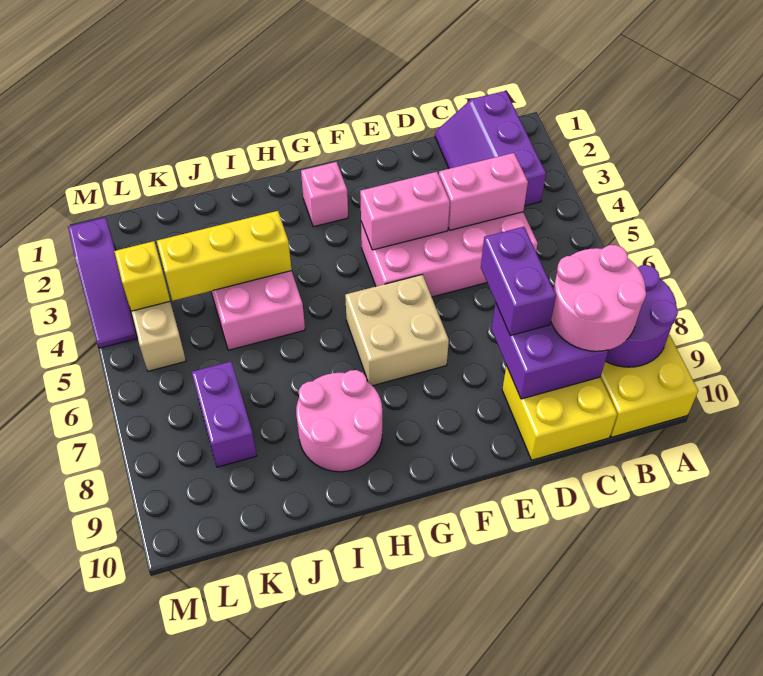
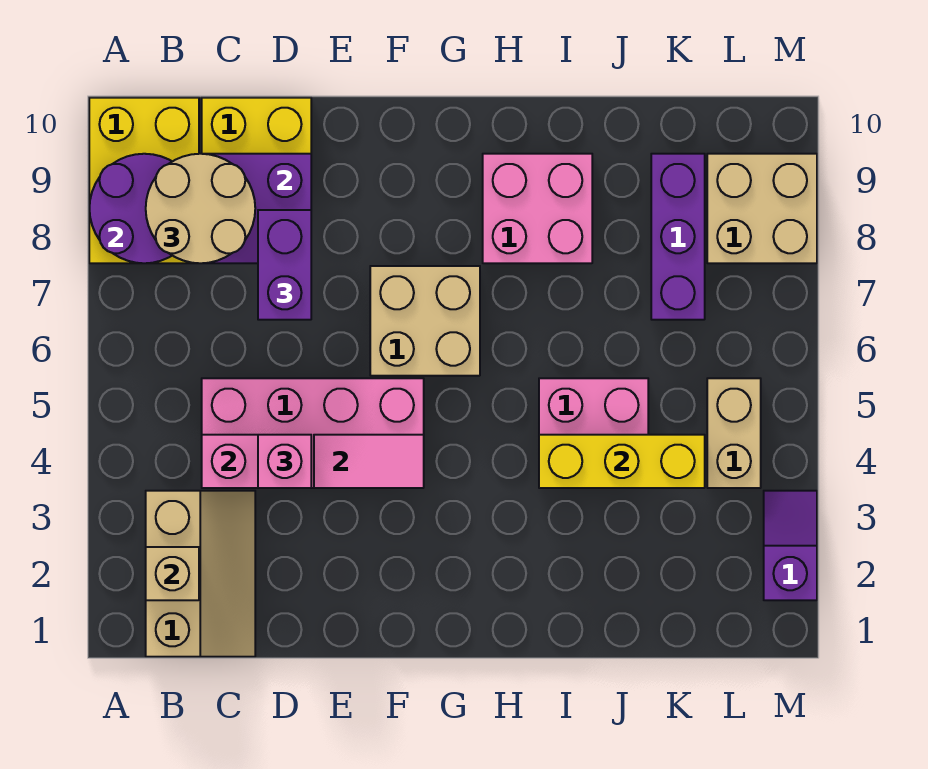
purple 2x3 slope [435,91,546,206] -> tan 2x3 slope [146,491,255,657]
none -> tan 1x1 brick [146,547,199,600]
pink 2x2 round brick [551,245,646,351] -> tan 2x2 round brick [146,154,255,263]
pink 1x2 brick [360,172,450,250] -> pink 1x2 tile [314,435,424,488]
pink 1x1 brick [301,162,348,227] -> pink 1x1 brick moved to [258,435,311,488]
pink 2x2 round brick [296,370,382,472] -> pink 2x2 brick [483,154,592,263]
purple 1x2 brick [192,361,257,467] -> purple 1x3 brick [651,154,705,320]
yellow 1x1 brick [114,241,170,311] -> none
none -> tan 2x2 brick [707,154,817,263]
purple 1x3 slope [68,218,137,348] -> purple 1x2 slope [764,491,817,600]

